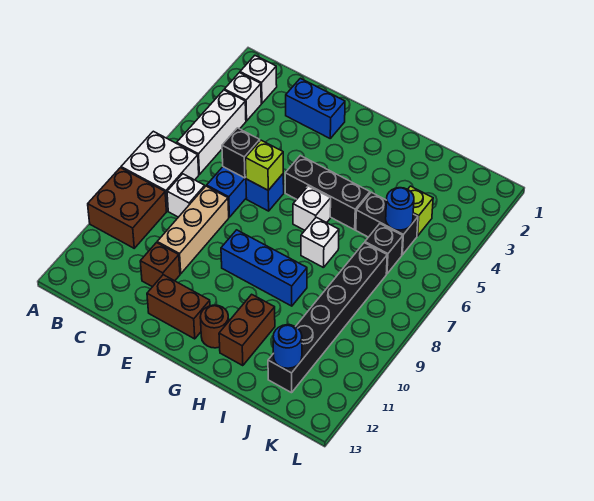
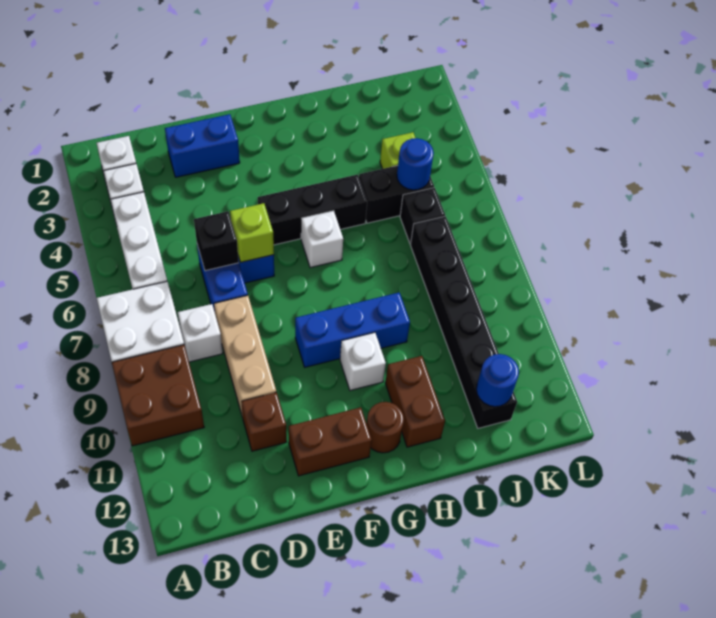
white 1x1 brick [301,217,339,268] -> white 1x1 brick moved to [340,333,386,390]

